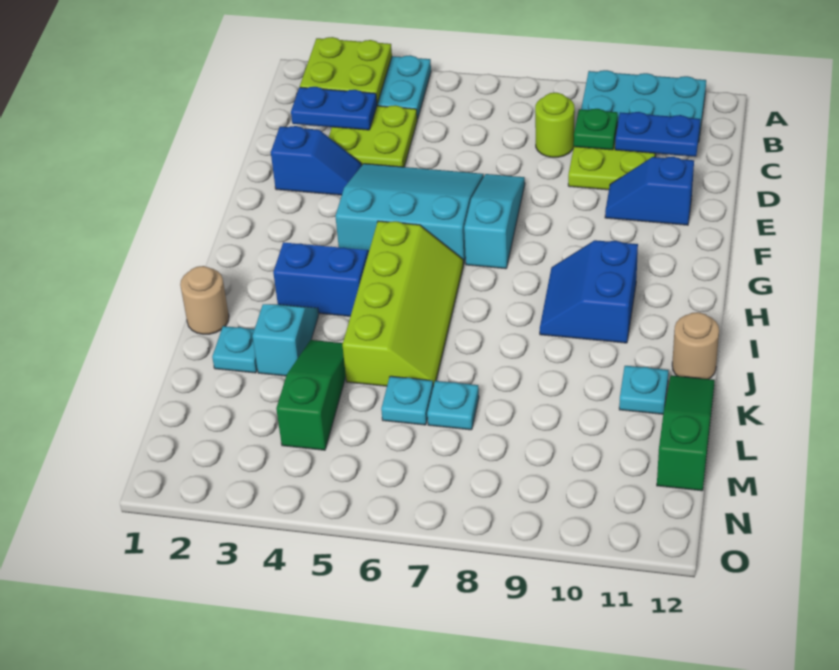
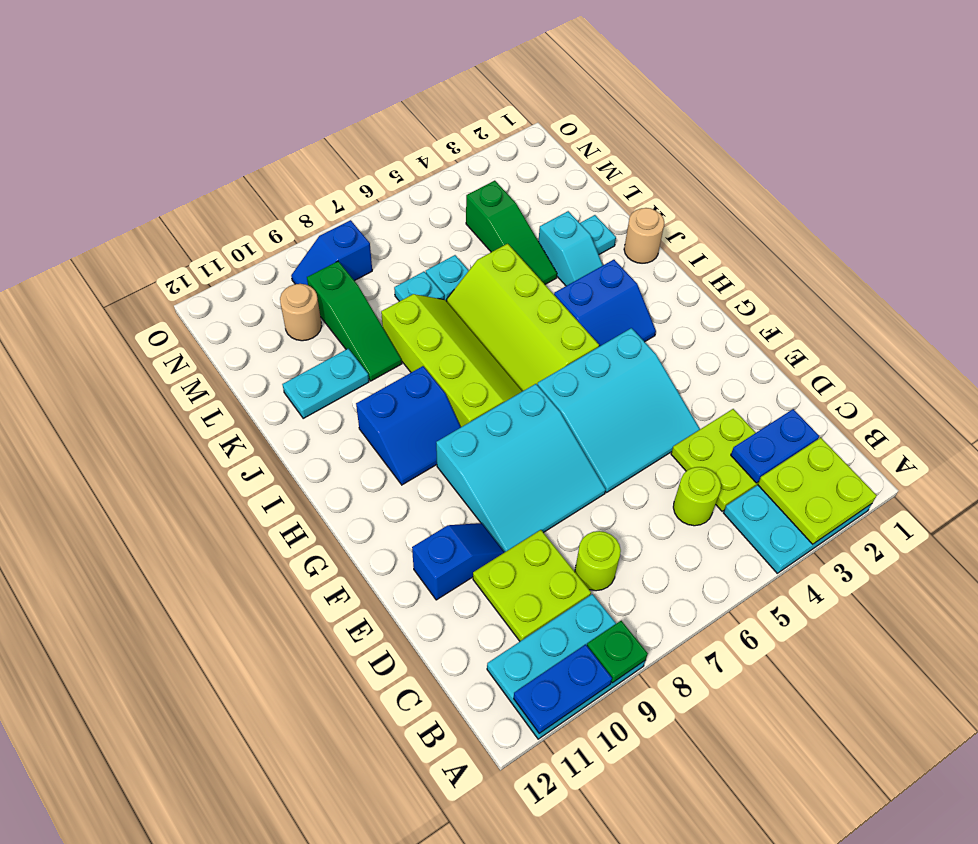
none -> lime 1x1 round brick [673,467,721,526]
green 1x1 plate [574,109,618,150] -> green 1x1 plate moved to [587,621,648,683]
blue 1x2 plate [615,112,700,157] -> blue 1x2 plate moved to [514,644,612,733]
blue 1x2 slope [271,126,362,195] -> blue 1x2 slope moved to [291,220,372,285]
cyan 1x3 slope [464,174,525,269] -> cyan 3x3 slope [436,384,606,552]
none -> lime 2x4 slope [381,294,523,427]
blue 2x2 slope [540,240,638,343] -> blue 2x2 slope turned to [356,366,461,485]
tan 1x1 round brick [672,312,719,379] -> tan 1x1 round brick moved to [280,284,322,341]
cyan 1x1 plate [619,366,669,414] -> cyan 1x2 plate [282,349,369,418]
green 1x3 slope [657,375,715,491] -> green 1x3 slope moved to [307,261,402,381]

